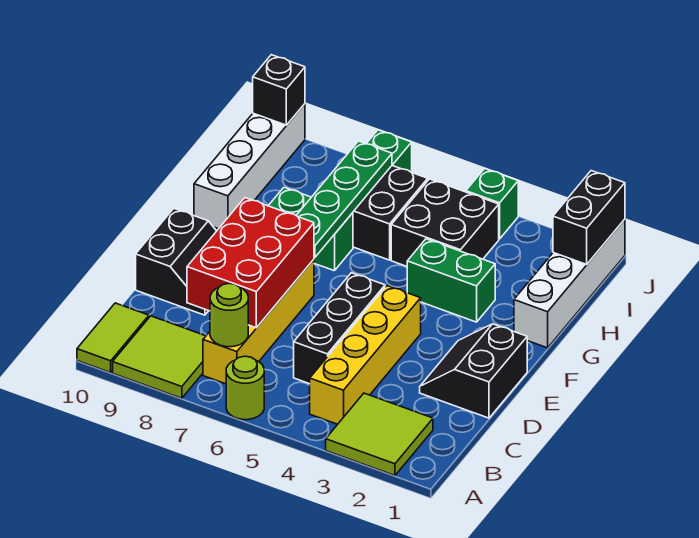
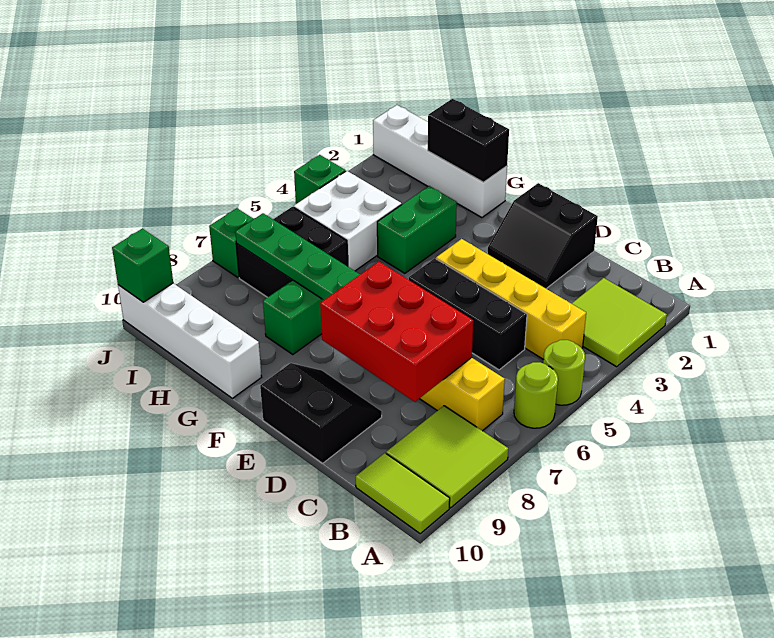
lime 1x1 round brick [210,283,248,347] -> lime 1x1 round brick moved to [543,340,585,405]
black 2x2 brick [391,179,499,266] -> white 2x2 brick [294,171,402,271]
black 1x2 brick [553,171,625,264] -> black 1x2 brick moved to [428,99,509,182]
black 1x1 brick [253,55,305,125] -> green 1x1 brick [112,228,173,302]

